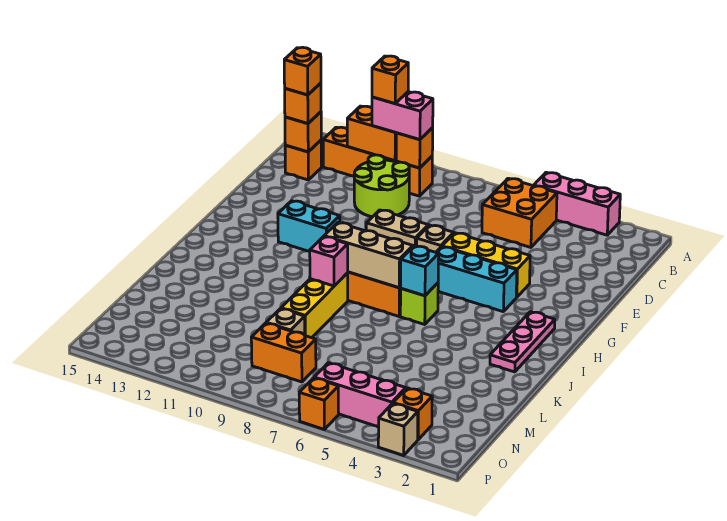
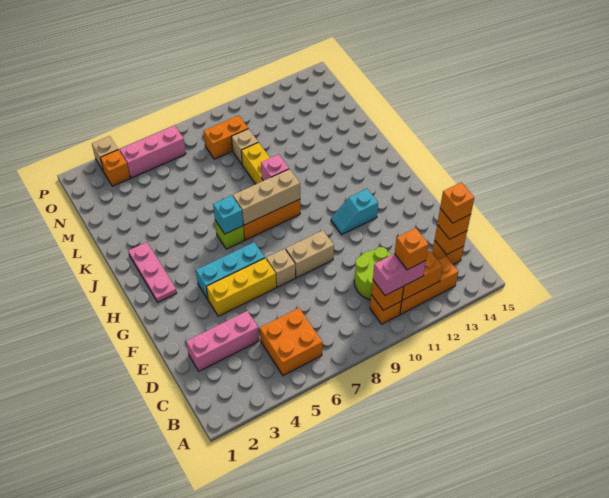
pink 1x3 brick [534,172,620,235] -> pink 1x3 brick moved to [186,311,259,371]
cyan 1x2 brick [278,201,340,251] -> cyan 1x2 slope [331,189,378,235]
orange 1x1 brick [299,378,339,429] -> none

